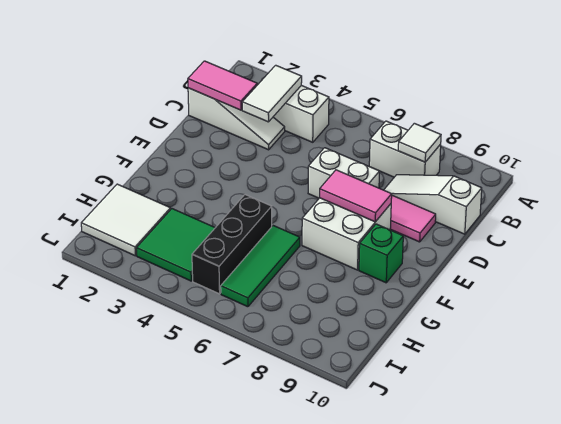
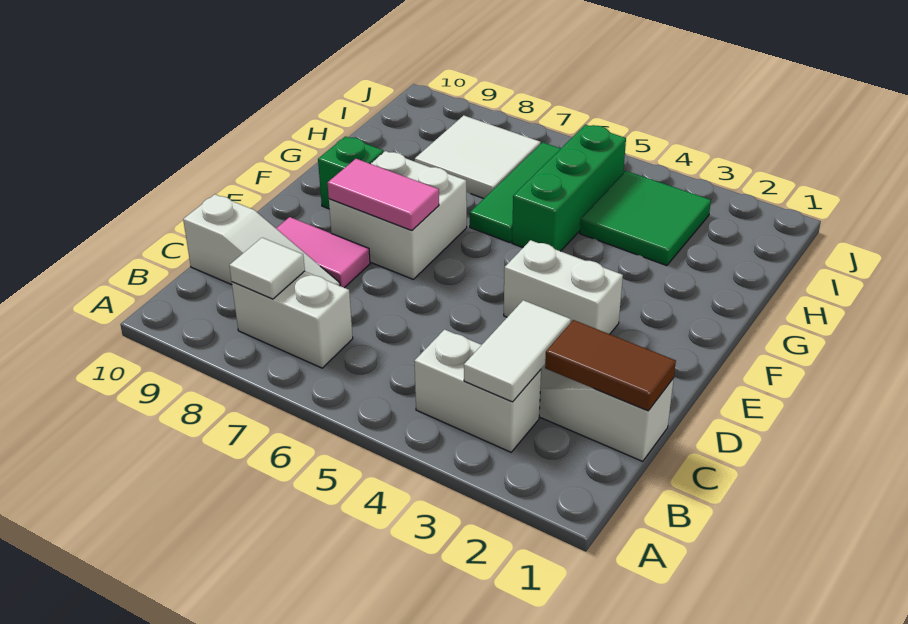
pink 1x2 tile [188,61,257,110] -> brown 1x2 tile [545,320,676,411]
white 1x2 brick [308,148,380,198] -> white 1x2 brick moved to [504,240,623,334]
black 1x3 brick [192,195,272,294] -> green 1x3 brick [512,125,626,251]
white 2x2 tile [81,184,171,256] -> white 2x2 tile moved to [415,115,541,198]

